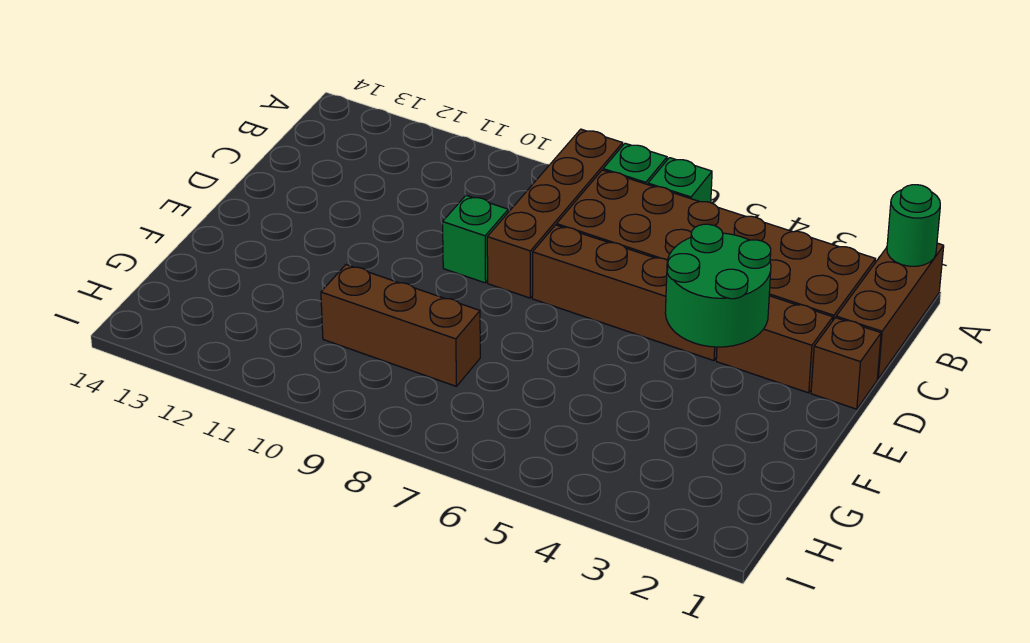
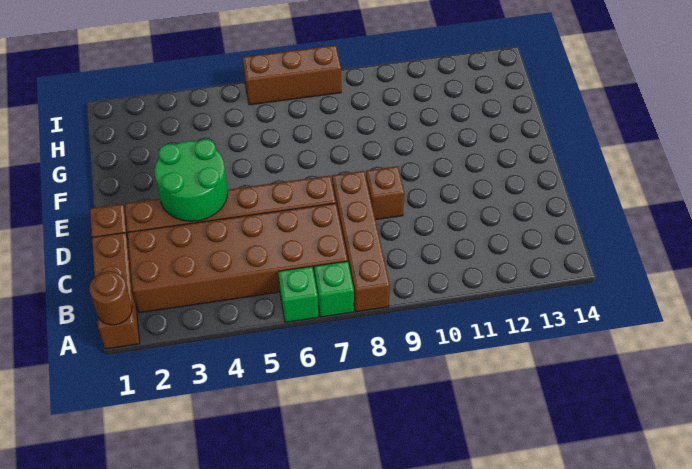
green 1x1 round brick [887,185,940,266] -> brown 1x1 round brick [89,271,132,325]
green 1x1 brick [443,195,508,283] -> brown 1x1 brick [366,166,404,220]
brown 1x3 brick [321,265,480,386] -> brown 1x3 brick moved to [243,45,341,105]

